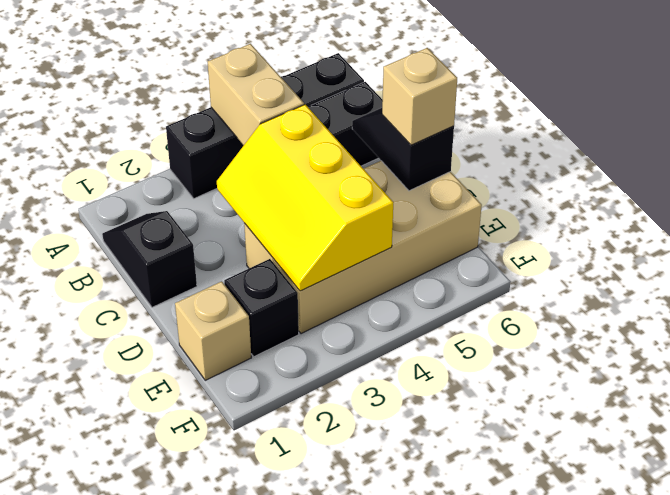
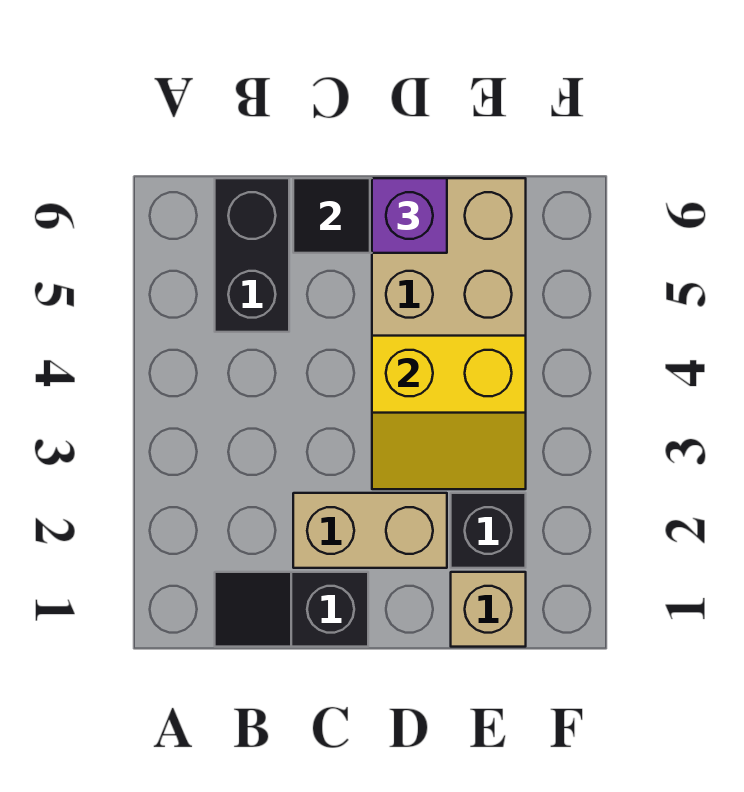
black 1x4 brick [166,53,364,199] -> none
tan 1x2 brick [208,44,304,145] -> tan 1x2 brick moved to [293,493,447,568]
yellow 2x3 slope [217,105,393,291] -> yellow 2x2 slope [372,336,526,489]
tan 1x1 brick [382,48,457,145] -> purple 1x1 brick [372,178,447,253]

